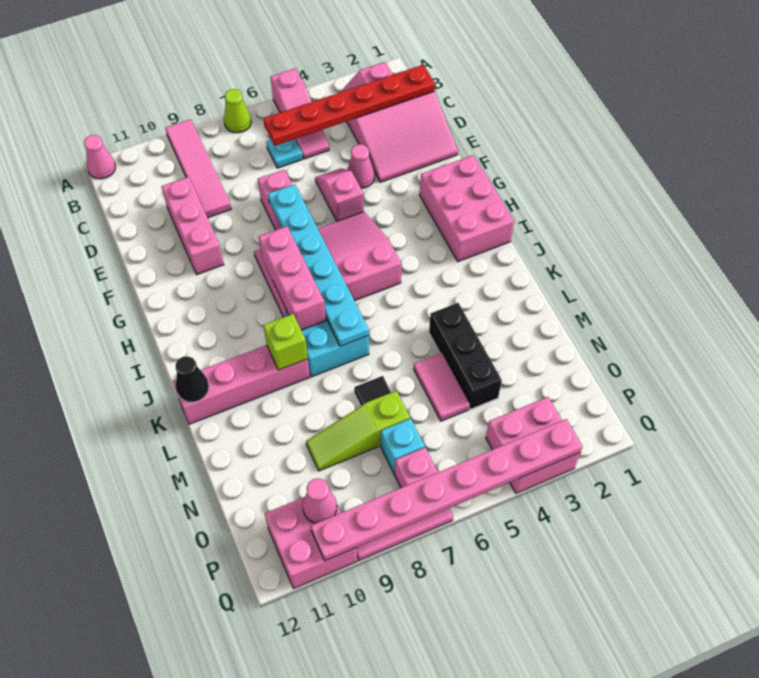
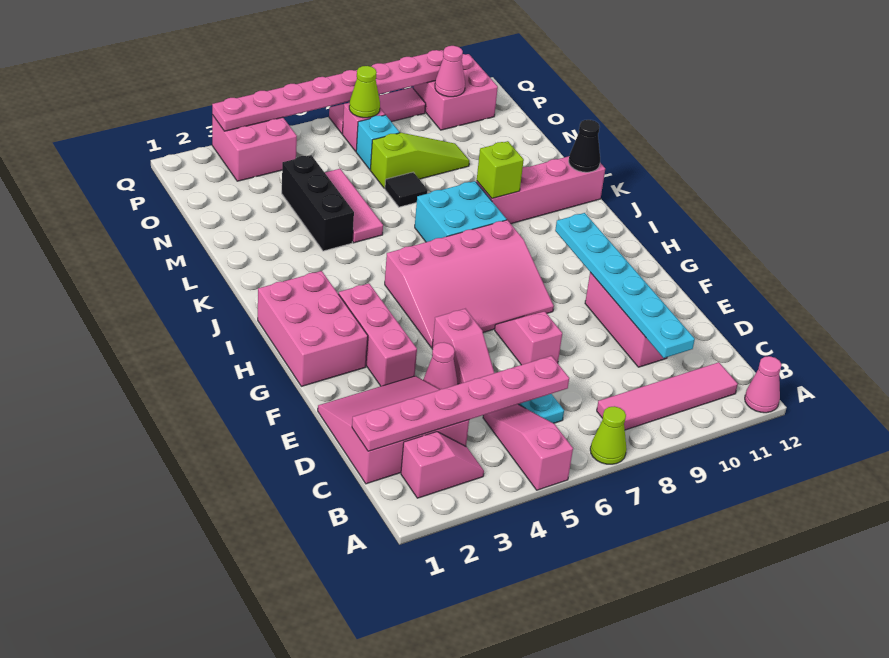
pink 1x4 tile [165,119,231,218] -> pink 1x4 tile turned to [597,362,738,430]
red 1x6 plate [263,65,435,146] -> pink 1x6 plate [352,356,569,451]
cyan 1x6 plate [268,184,369,346] -> cyan 1x6 plate moved to [555,213,695,358]
pink 1x3 brick [259,226,326,330] -> pink 1x3 brick moved to [339,283,417,386]
pink 1x2 tile [414,353,470,421] -> pink 1x3 tile [325,169,383,243]
none -> lime 1x1 cone [349,66,380,118]

